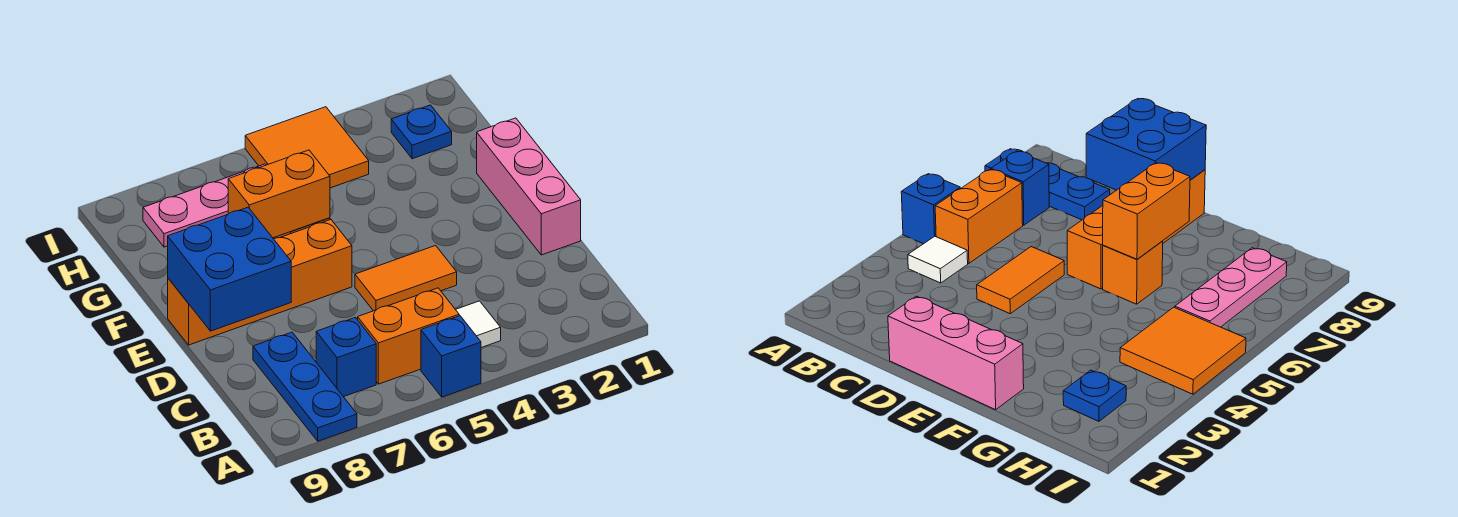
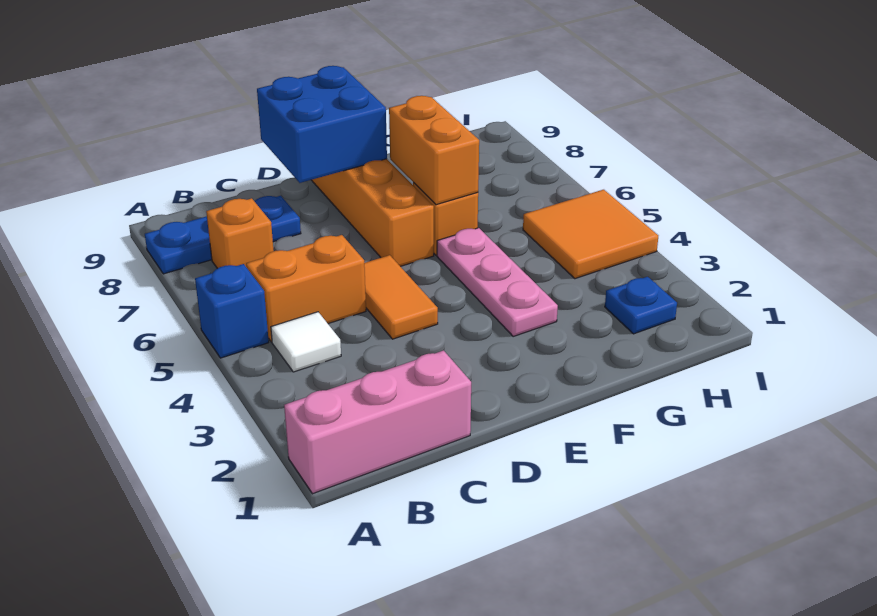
orange 1x2 brick [358,288,459,384] -> orange 1x2 brick turned to [246,235,366,342]
blue 1x1 brick [316,317,376,397] -> orange 1x1 brick [206,198,274,269]
pink 1x3 brick [477,118,581,255] -> pink 1x3 brick moved to [284,350,471,494]
pink 1x3 plate [143,164,266,247] -> pink 1x3 plate moved to [437,228,558,336]

